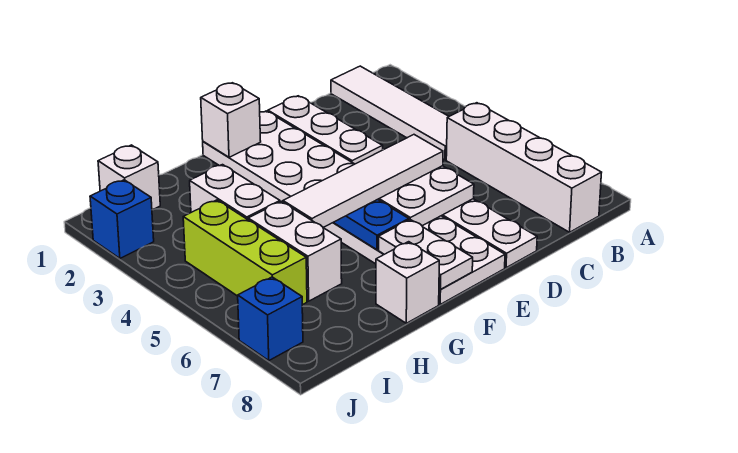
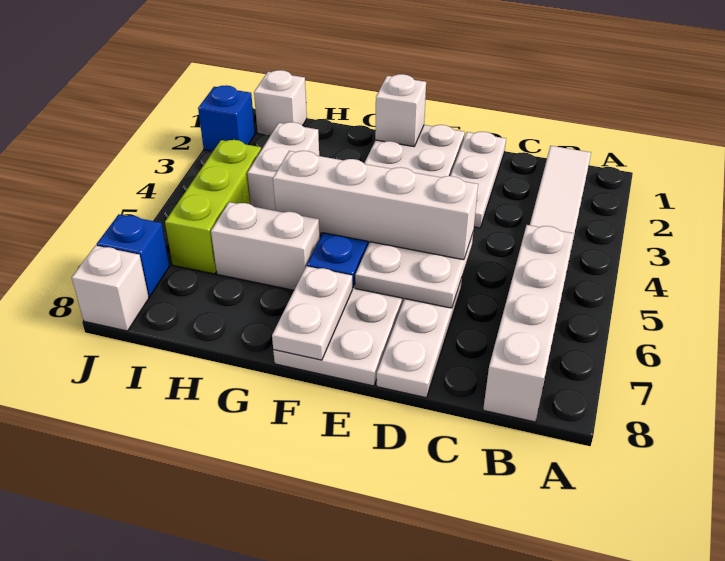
white 1x4 tile [283,135,443,227] -> white 1x4 brick [273,151,478,260]
white 1x1 brick [376,242,439,323] -> white 1x1 brick moved to [72,246,149,331]
white 1x2 brick [248,201,342,301] -> white 1x2 brick turned to [211,202,320,290]

